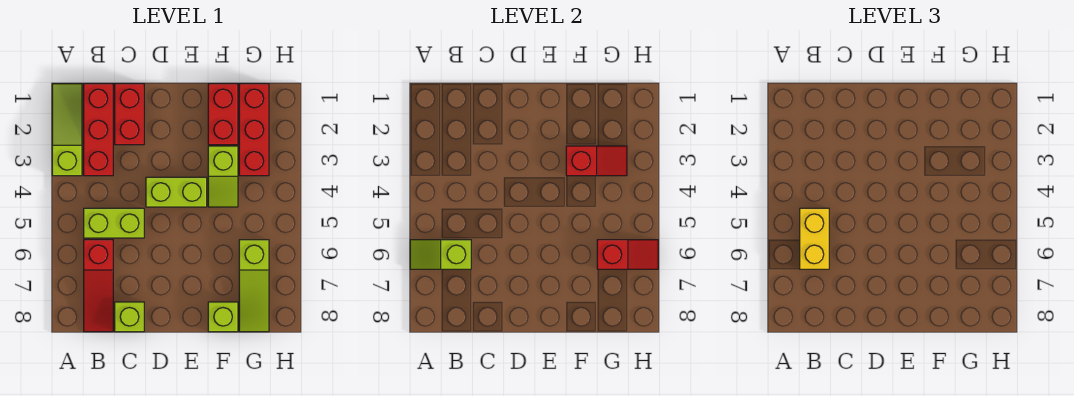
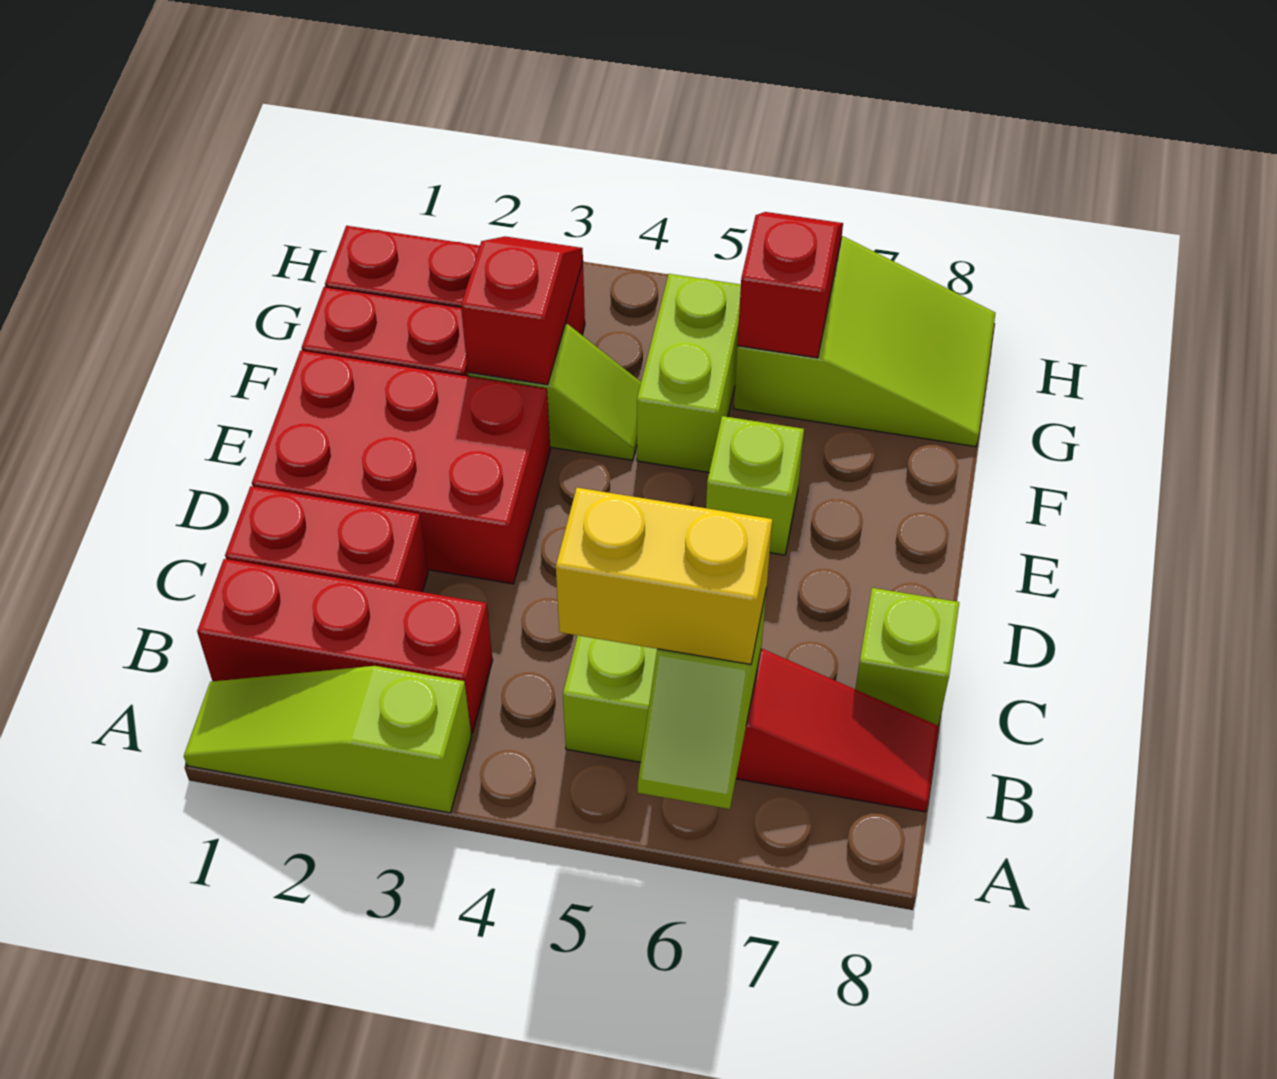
none -> red 2x3 brick [252,350,550,584]
lime 1x2 brick [146,177,207,207] -> lime 1x2 brick moved to [637,274,741,472]
lime 1x1 brick [208,302,238,332] -> lime 1x1 brick moved to [706,416,804,555]
lime 1x3 slope [239,240,269,332] -> lime 2x3 slope [734,236,995,447]

